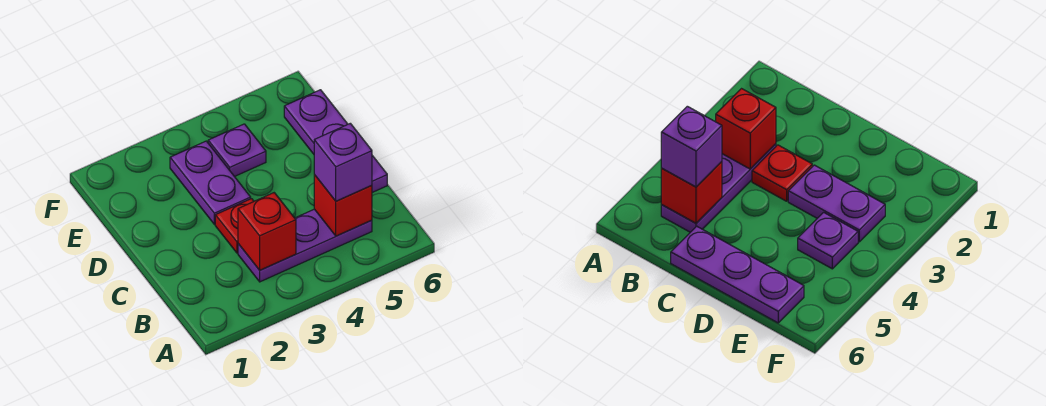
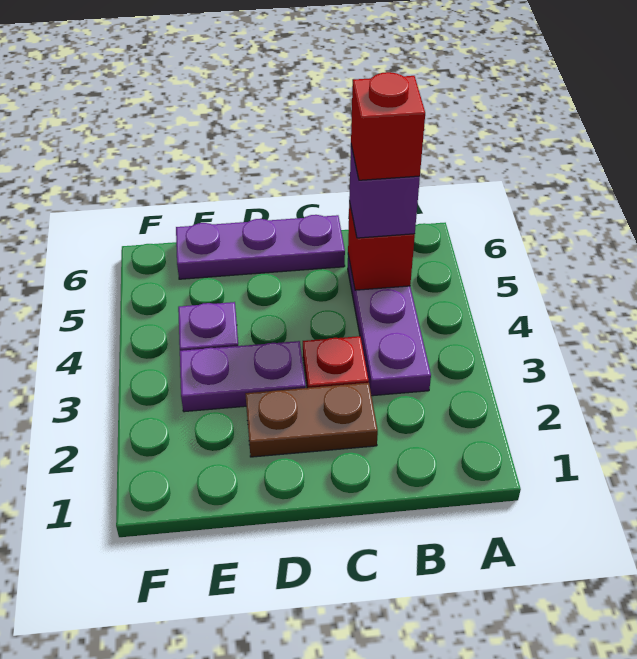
red 1x1 brick [238,193,296,270] -> red 1x1 brick moved to [351,72,425,180]
none -> brown 1x2 plate [245,383,378,457]

